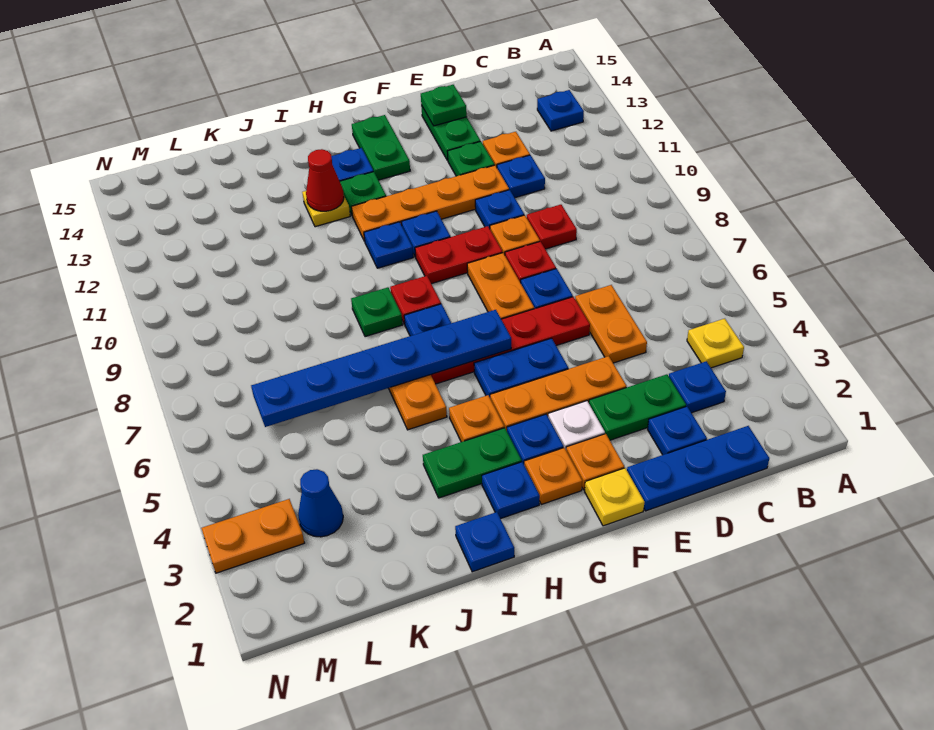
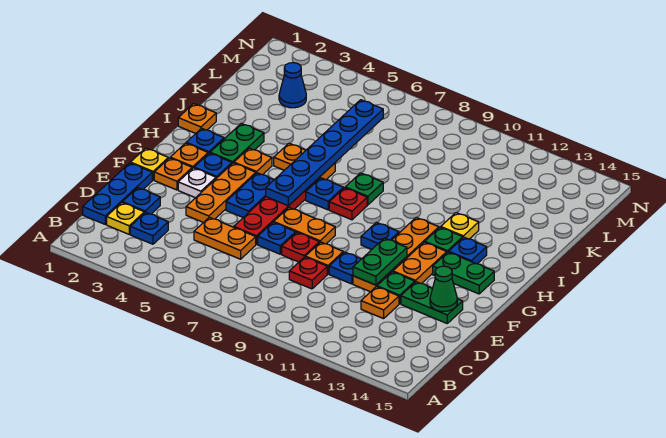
yellow 1x1 plate [687,319,744,368] -> yellow 1x1 plate moved to [107,203,144,234]
blue 1x1 plate [537,90,584,131] -> none
green 1x2 plate [589,374,686,440] -> green 1x2 plate moved to [353,238,407,285]
blue 1x1 plate [497,155,545,198] -> none
green 1x1 plate [421,85,467,126] -> green 1x1 cone [430,266,457,311]
red 1x2 plate [415,226,503,284] -> none
blue 1x1 plate [364,222,413,268] -> none
blue 1x1 plate [455,512,514,572] -> orange 1x1 plate [178,104,216,133]
red 1x1 cone [306,149,344,211] -> none
orange 1x2 plate [201,499,304,573] -> orange 1x2 plate moved to [393,242,447,284]

